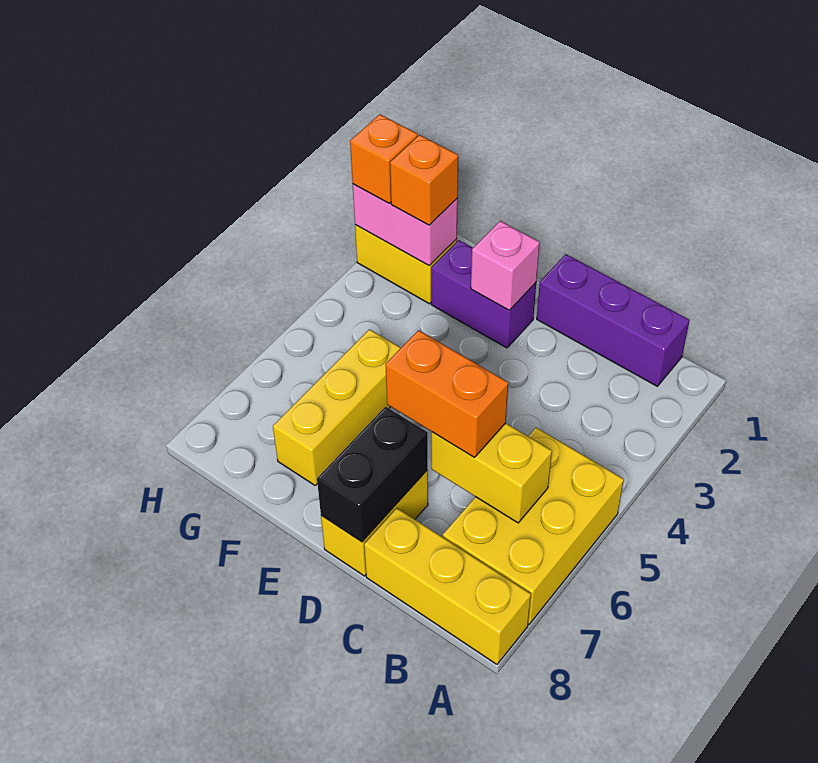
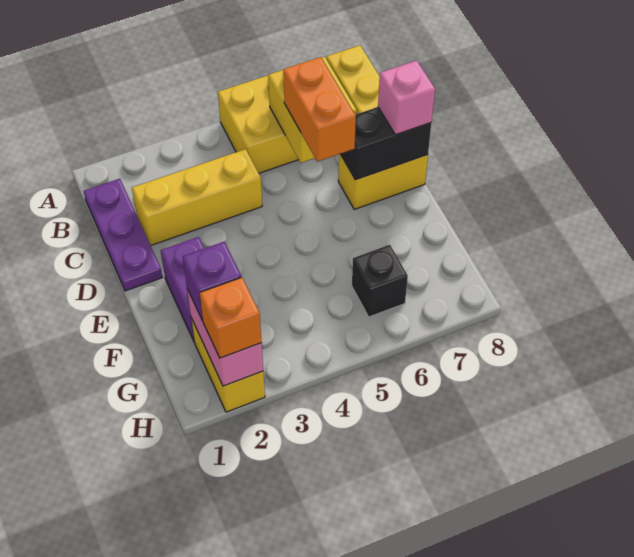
purple 1x3 brick [537,254,690,386] -> purple 1x3 plate [84,179,162,291]
pink 1x1 brick [471,221,540,310] -> pink 1x1 brick moved to [378,61,435,135]
yellow 1x3 brick [273,329,400,485] -> yellow 1x3 brick moved to [132,149,262,246]
orange 1x1 brick [390,135,458,225] -> purple 1x1 brick [183,242,241,321]
none -> black 1x1 brick [352,245,408,317]

